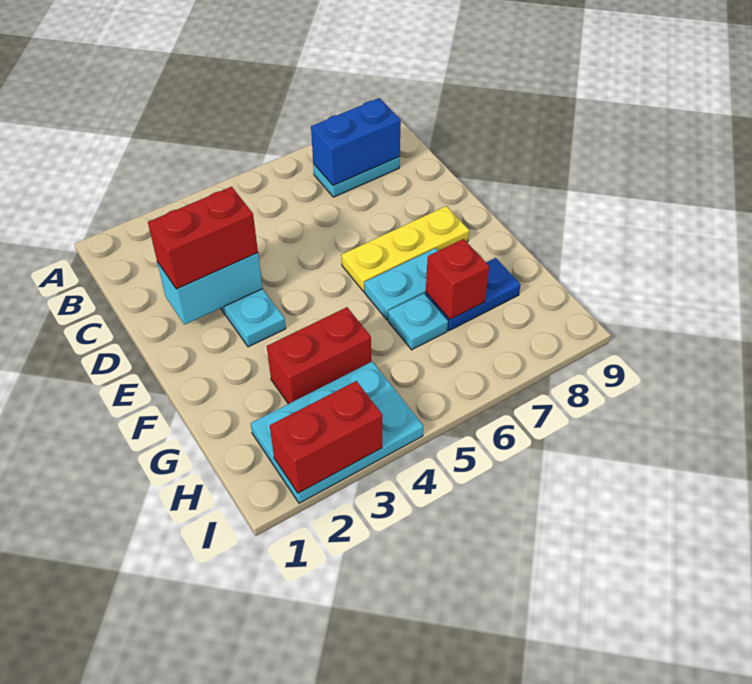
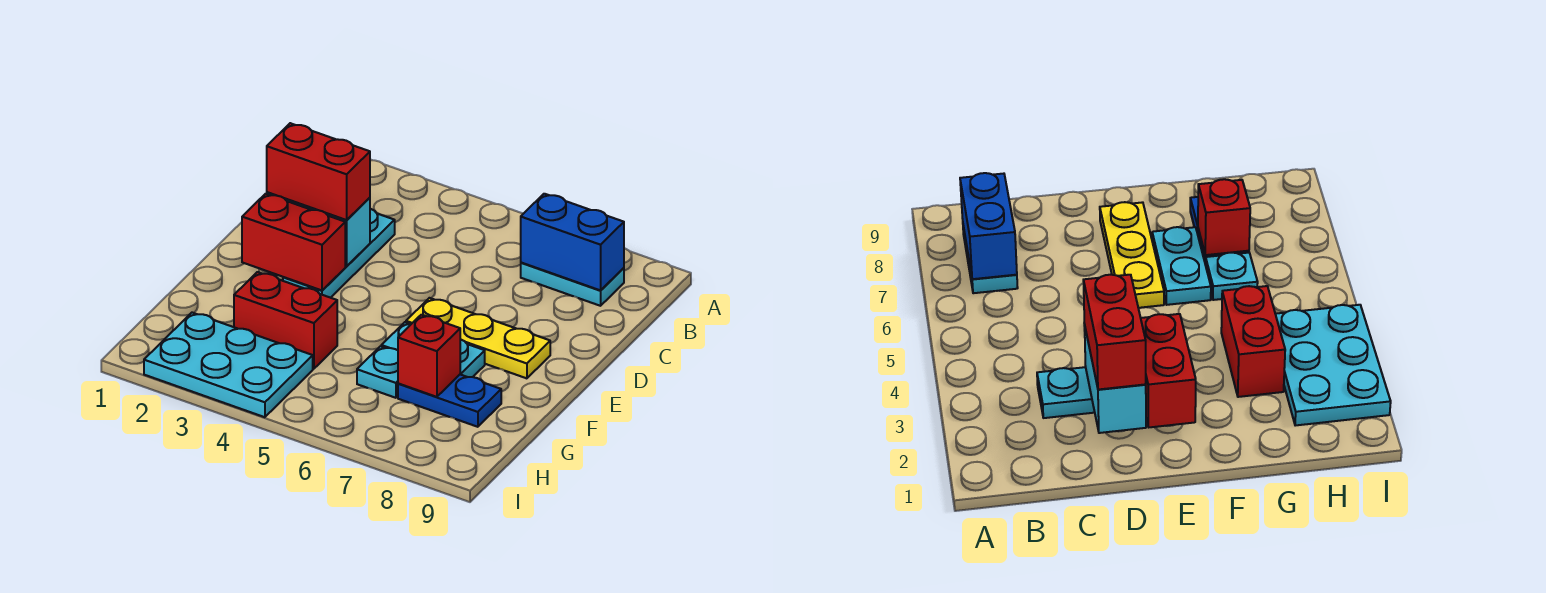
red 1x2 brick [270,381,383,493] -> red 1x2 brick moved to [242,194,345,290]

